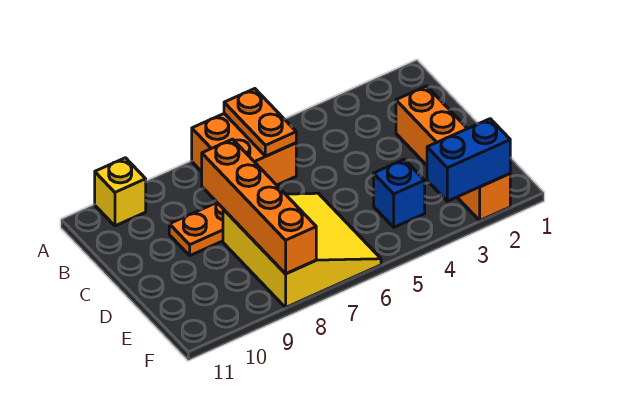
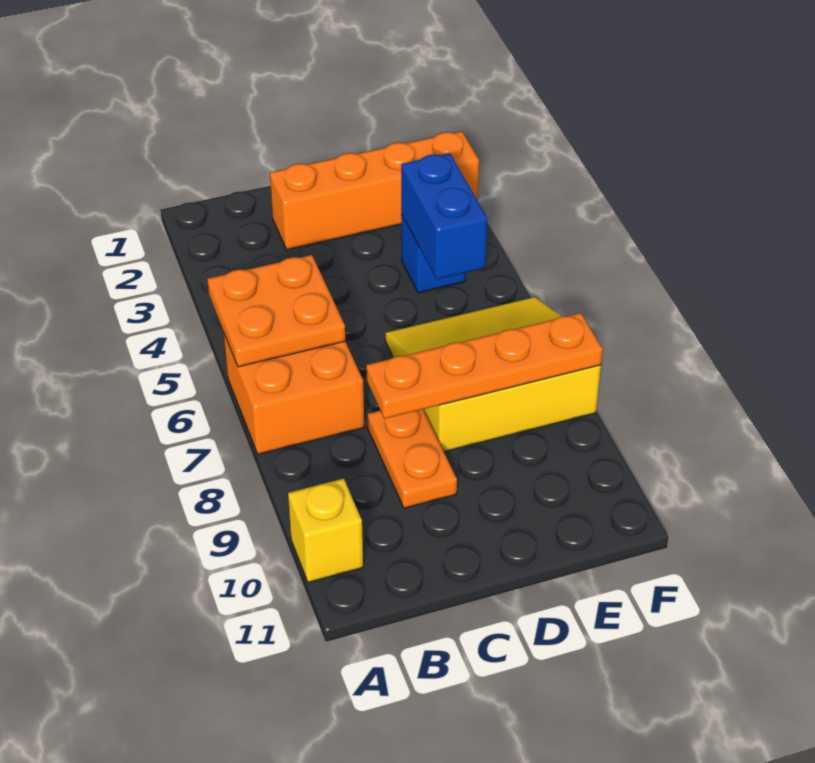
orange 1x2 plate [224,89,296,156] -> orange 2x2 plate [207,255,345,367]
orange 1x4 brick [202,139,316,274] -> orange 1x4 plate [366,313,603,419]
blue 1x2 brick [427,119,510,201] -> blue 1x2 brick moved to [401,153,488,279]

